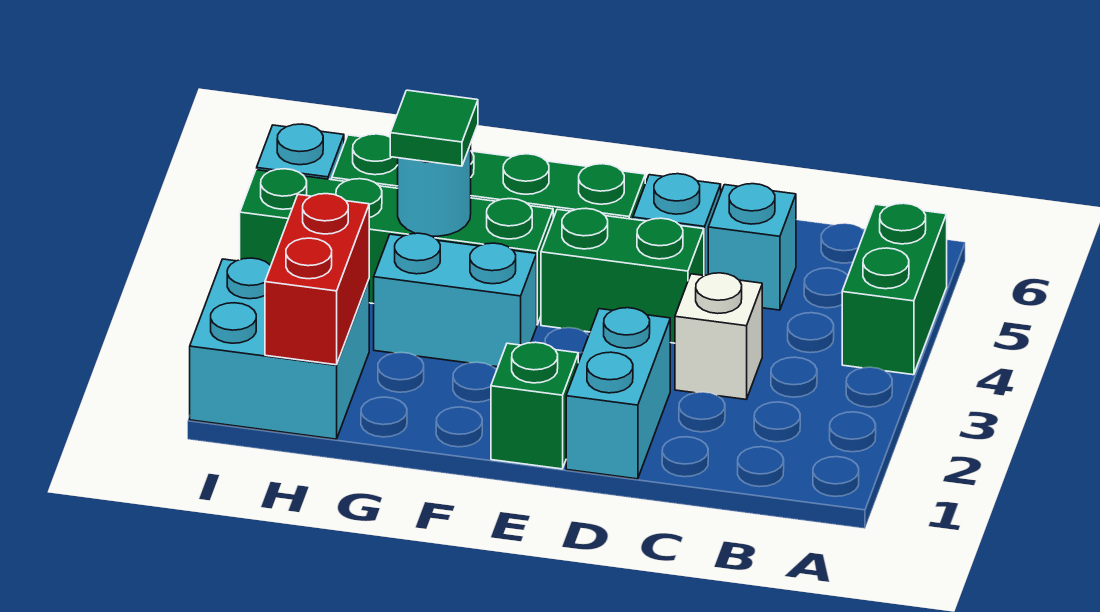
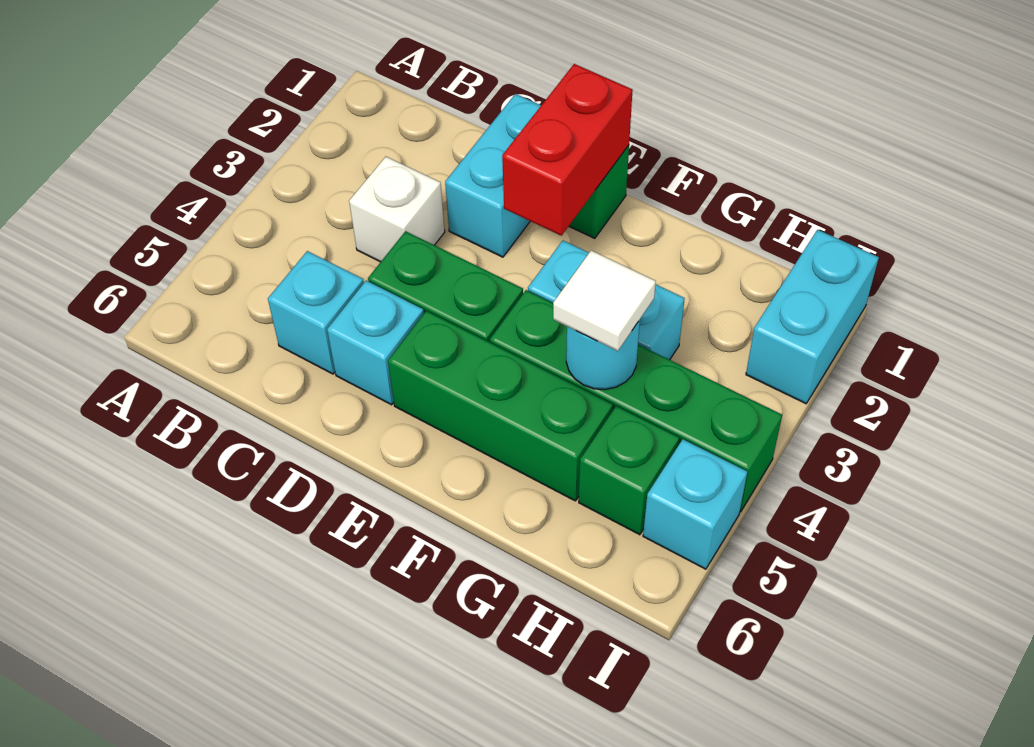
green 1x2 brick [842,203,947,375] -> none
green 1x1 tile [390,90,478,166] -> white 1x1 tile [553,250,656,351]
cyan 2x2 brick [190,258,369,439] -> cyan 1x2 brick [746,230,879,404]
red 1x2 brick [265,194,369,365] -> red 1x2 brick moved to [502,64,633,236]

